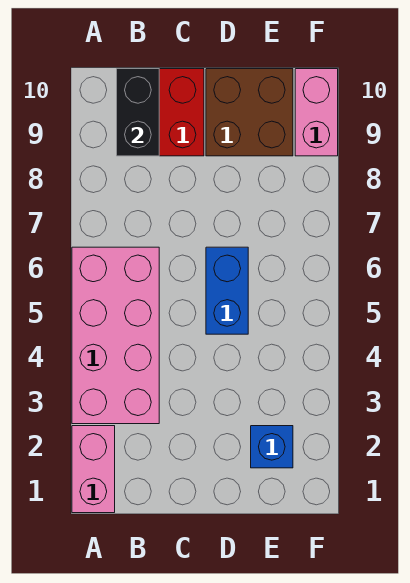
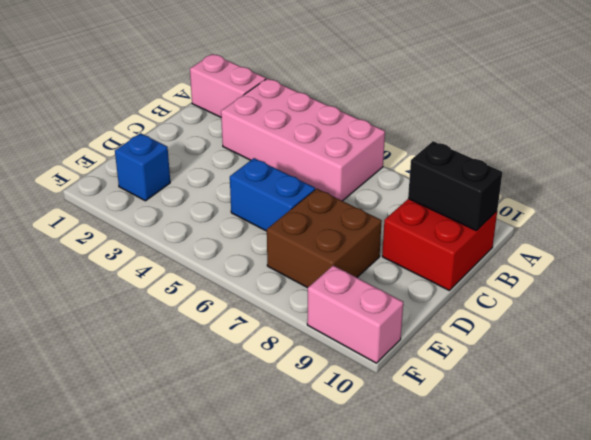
brown 2x2 brick [206,69,293,156] -> brown 2x2 brick moved to [267,189,382,288]

